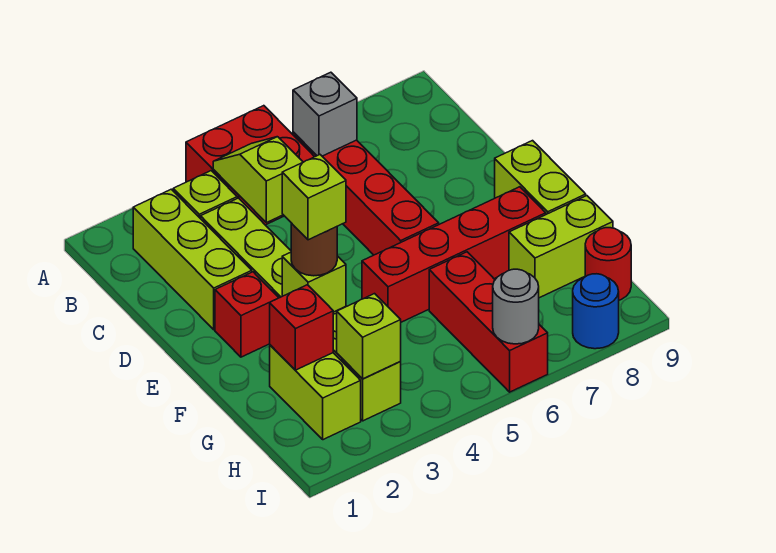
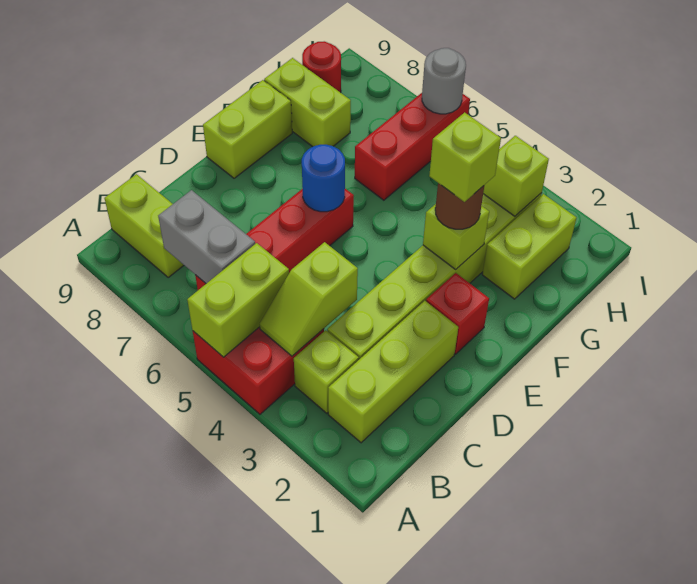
none -> lime 1x2 brick [187,243,289,357]
grey 1x1 brick [293,72,357,156] -> grey 1x2 brick [158,190,255,283]
none -> lime 1x2 brick [104,174,184,277]
red 1x4 brick [362,187,546,322] -> none
red 1x1 brick [270,285,333,370] -> none
blue 1x1 round brick [573,274,619,349] -> blue 1x1 round brick moved to [302,145,345,212]

